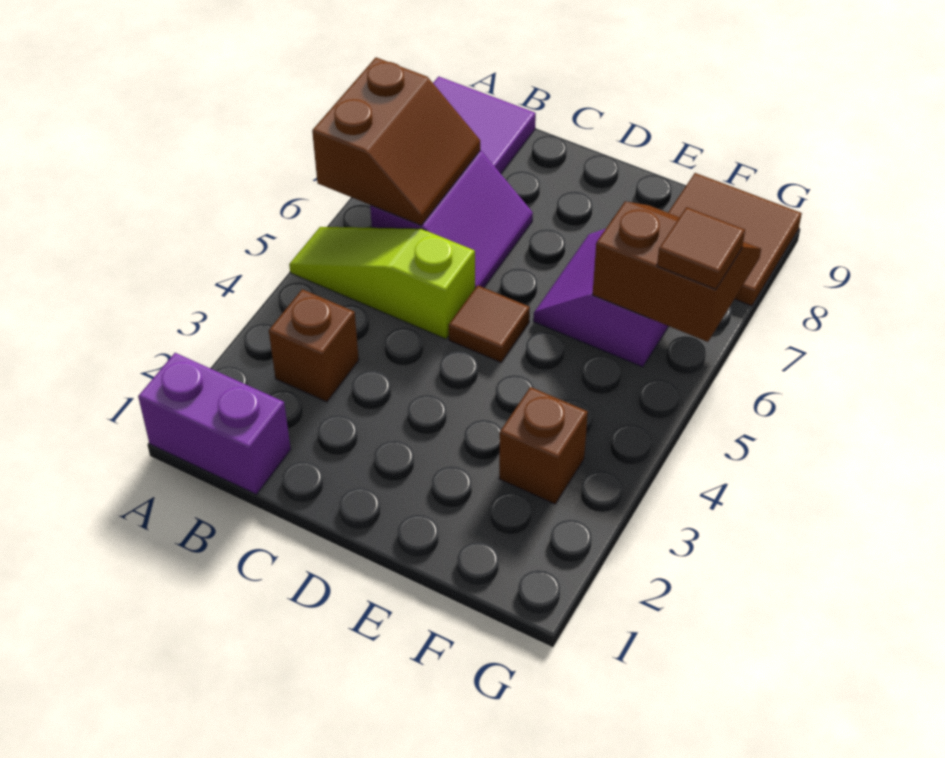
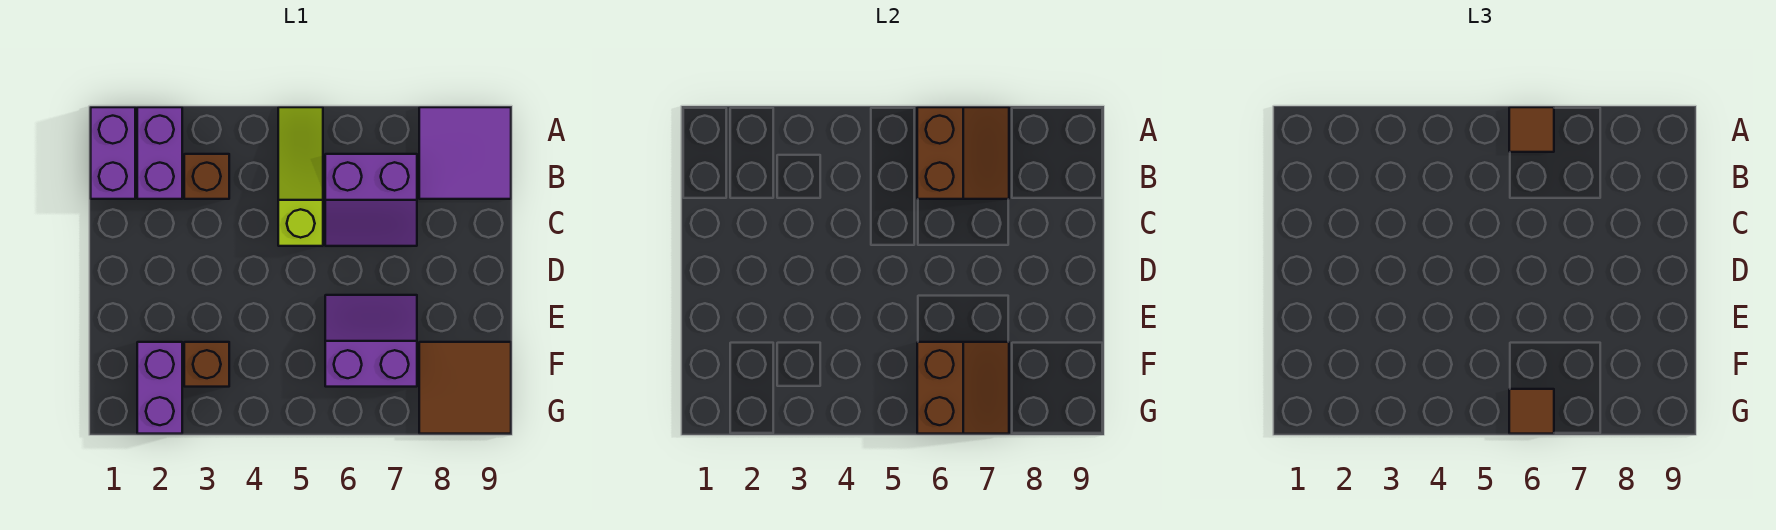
none -> purple 1x2 brick [137,107,182,199]
brown 2x2 slope [312,57,480,225] -> brown 2x2 slope turned to [917,107,1009,199]
brown 1x1 tile [449,285,530,362] -> brown 1x1 tile moved to [1509,107,1554,152]
none -> purple 1x2 brick [137,342,182,434]

